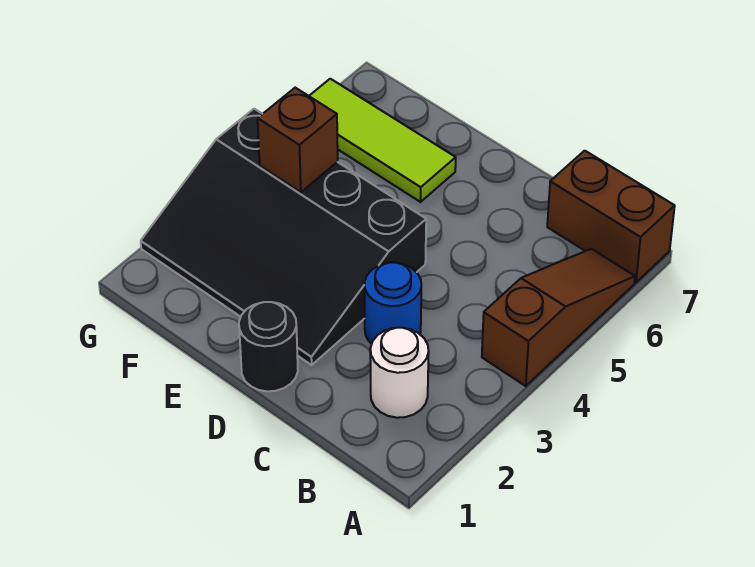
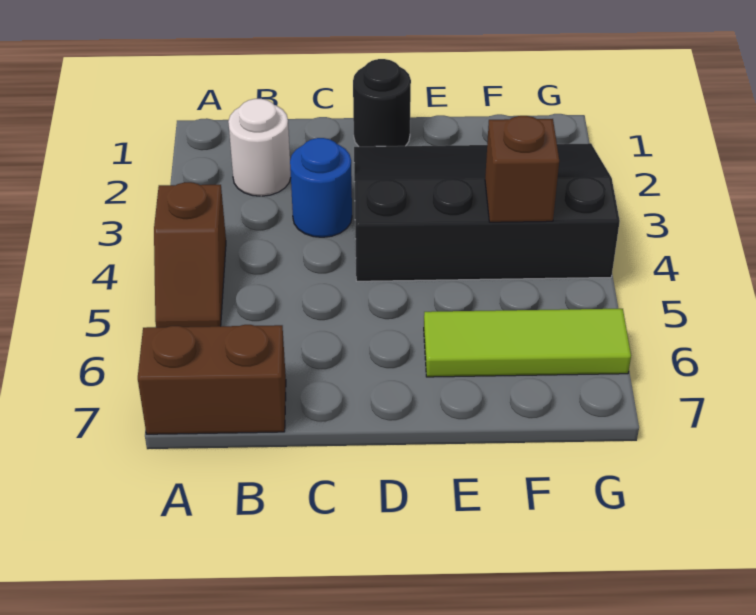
brown 1x3 slope [482,249,635,386] -> brown 1x2 slope [154,182,226,327]

